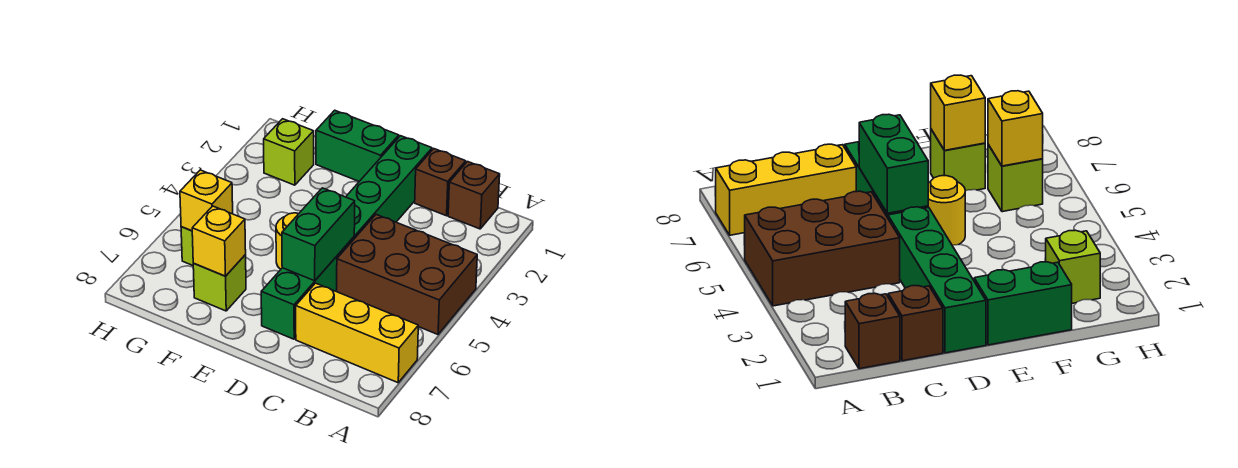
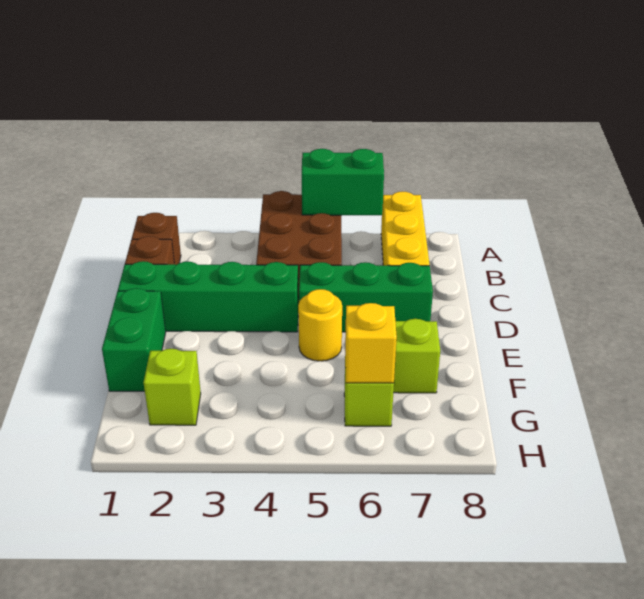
green 1x2 brick [282,188,355,281] -> green 1x2 brick moved to [302,149,384,215]
yellow 1x1 brick [192,206,246,276] -> none

